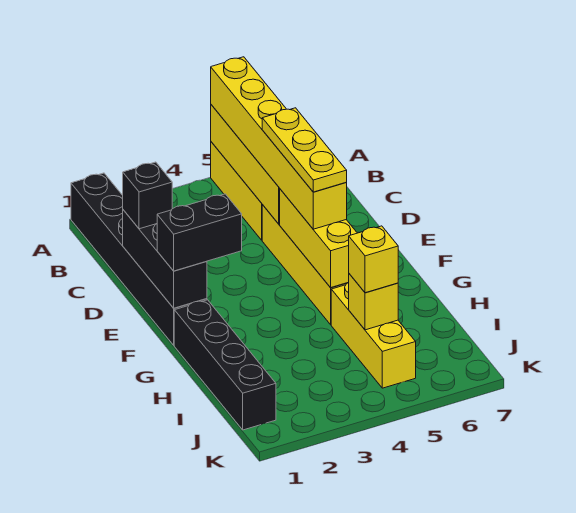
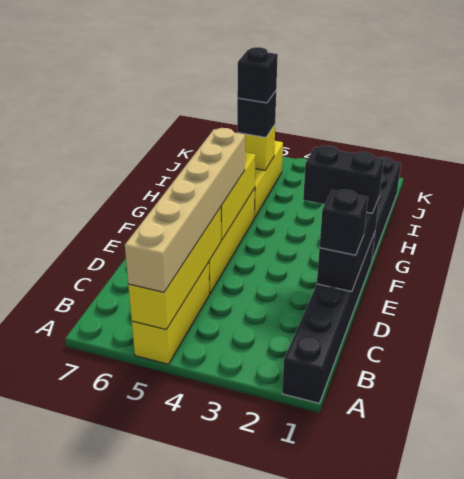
yellow 1x6 brick [211,57,347,229] -> tan 1x6 brick [125,128,245,292]
yellow 1x3 plate [262,108,347,192] -> none
yellow 1x1 brick [349,226,398,293] -> black 1x1 brick [237,91,276,138]
none -> black 1x1 brick [237,47,278,103]

